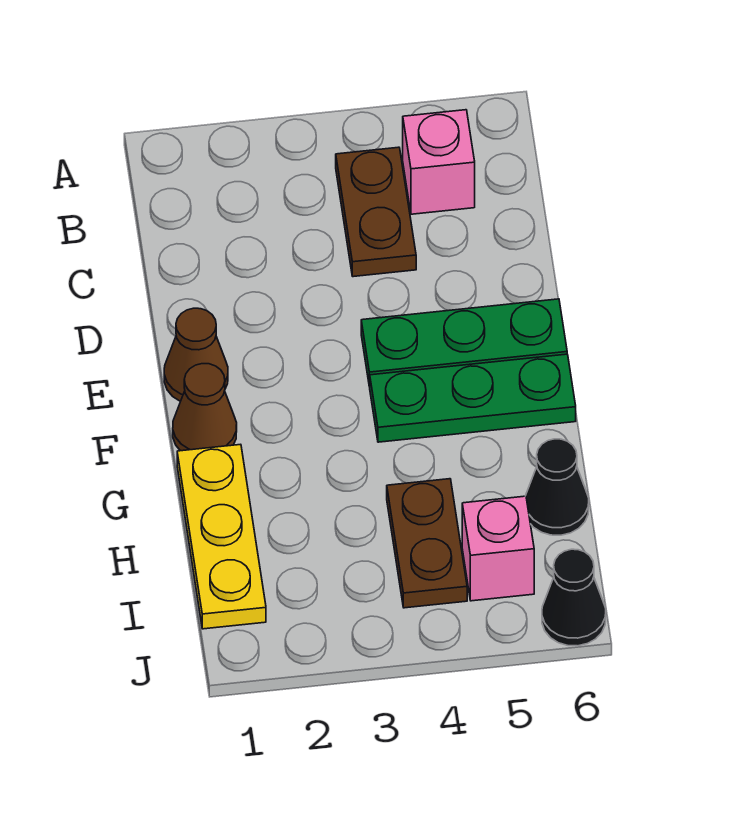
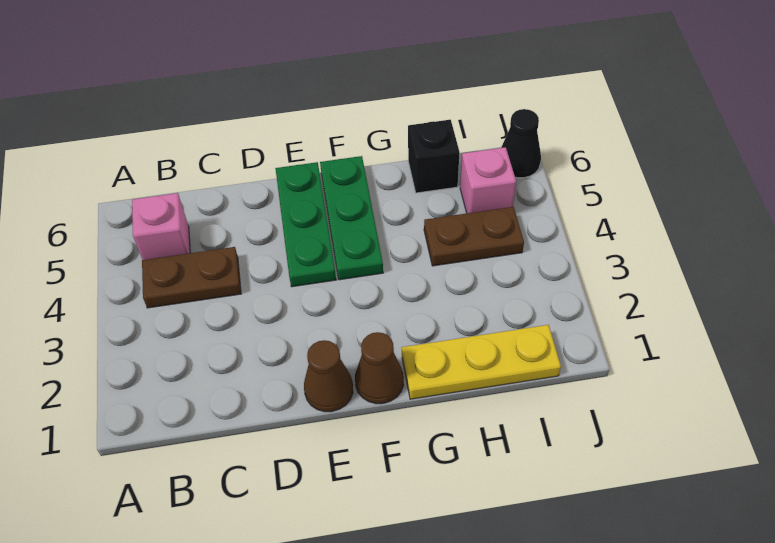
black 1x1 cone [526,439,589,535] -> black 1x1 brick [408,120,460,193]

